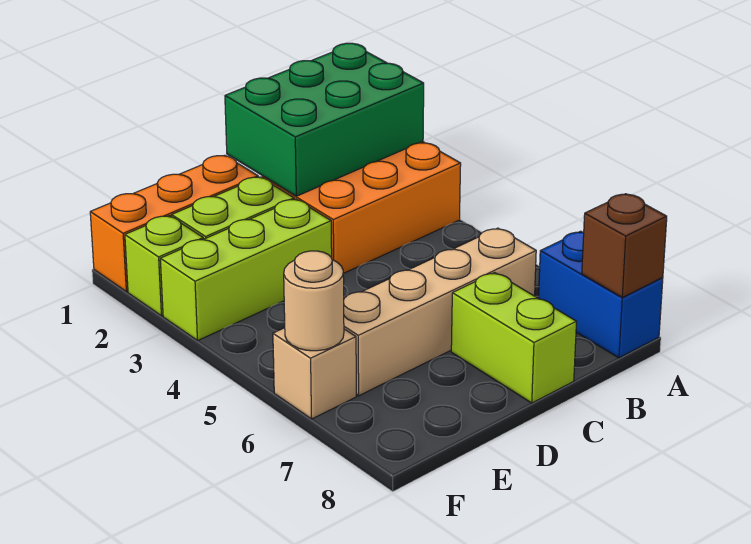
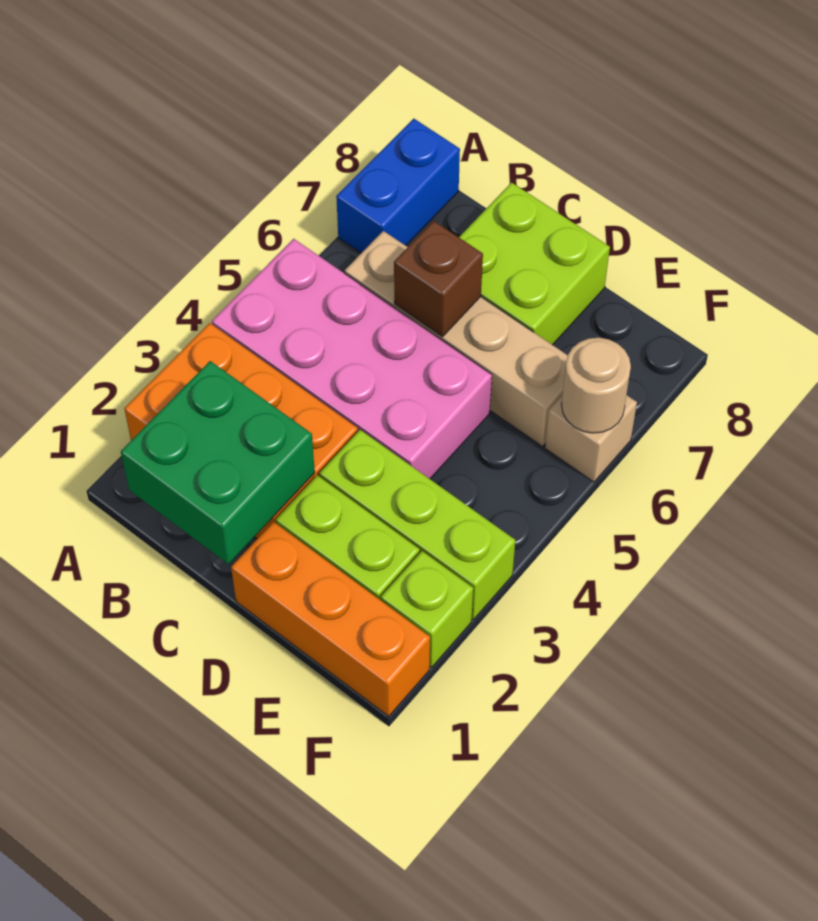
green 2x3 brick [225,43,424,196] -> green 2x2 brick [121,361,315,564]
none -> pink 2x4 brick [212,239,492,479]
brown 1x1 brick [582,194,667,297] -> brown 1x1 brick moved to [394,221,483,337]
lime 1x2 brick [451,273,577,403] -> lime 2x2 brick [459,183,610,345]

